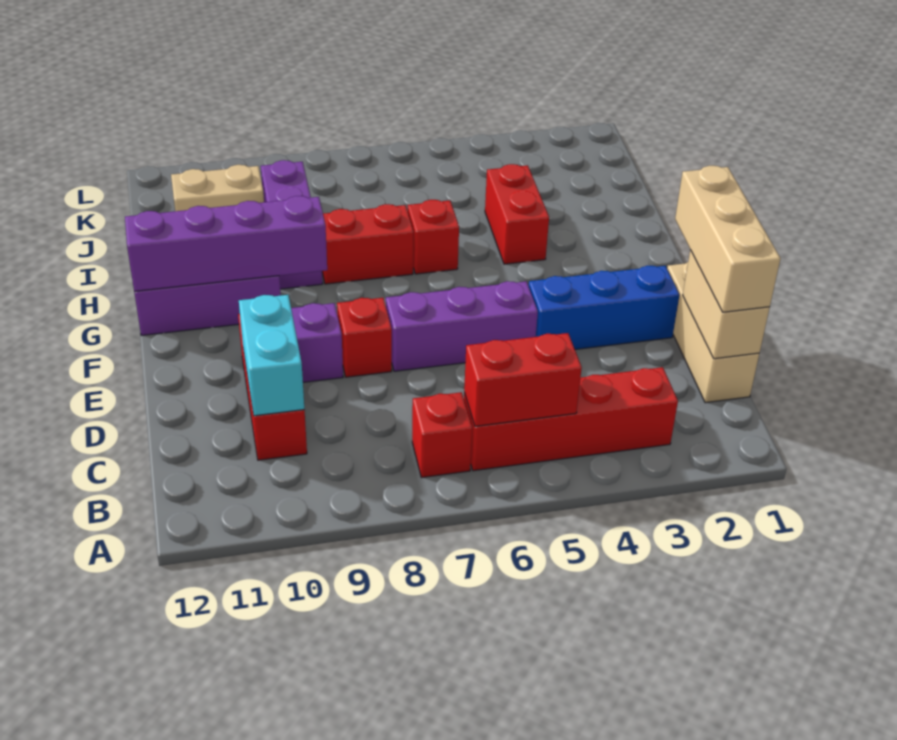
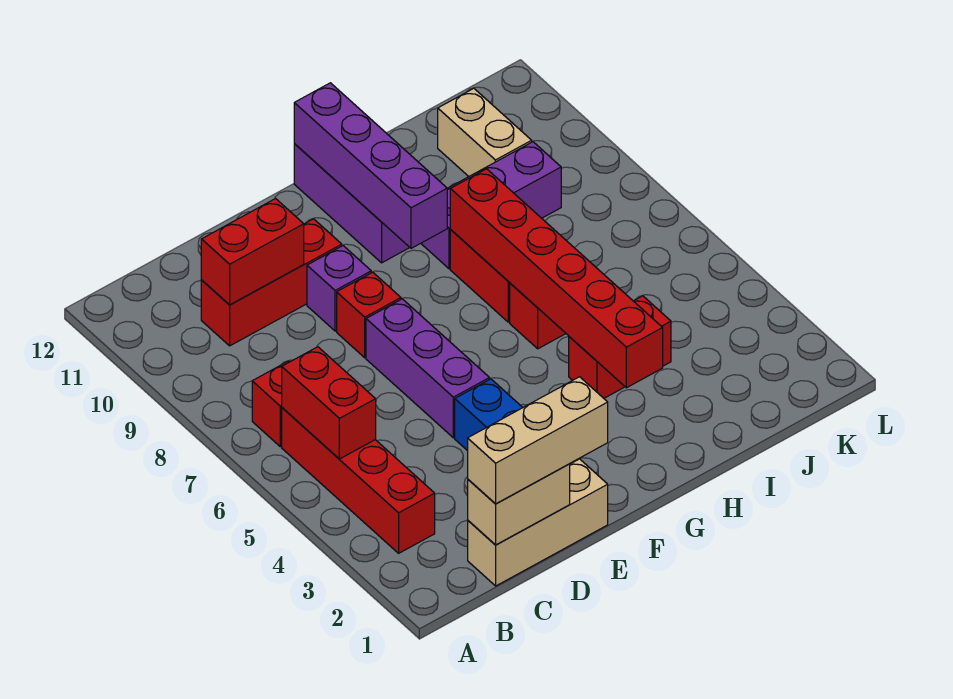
cyan 1x2 brick [239,295,304,416] -> red 1x2 brick [201,199,304,305]
none -> red 1x6 brick [450,169,663,388]

